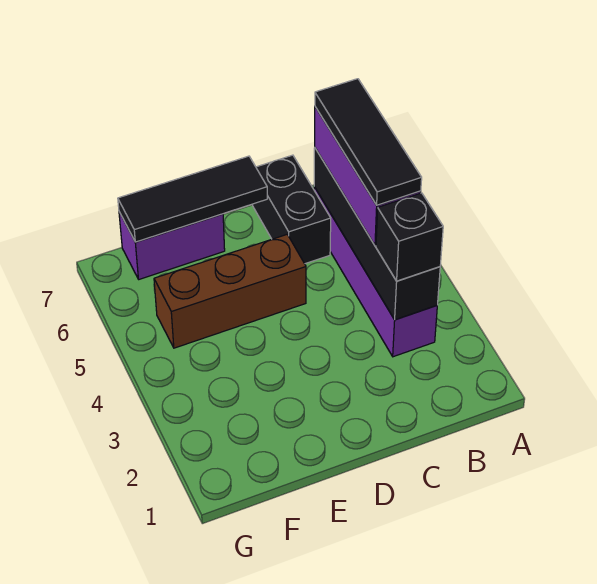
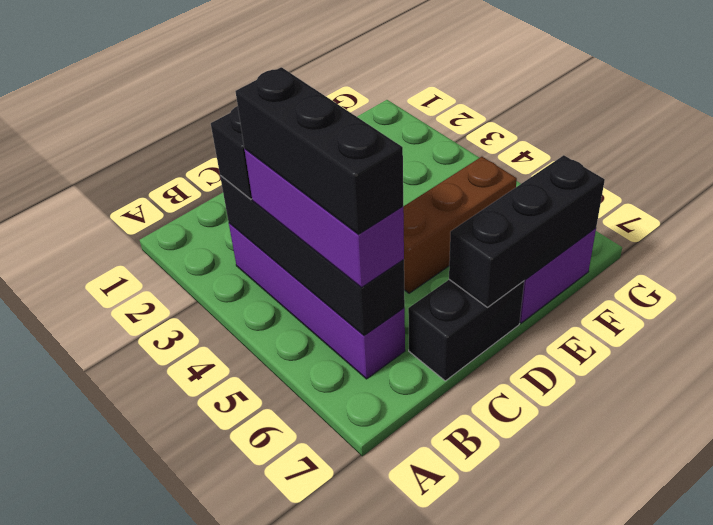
black 1x3 tile [315,79,422,205] -> black 1x3 brick [235,67,403,234]
black 1x2 brick [253,155,331,264] -> black 1x2 brick turned to [408,280,524,381]
black 1x3 tile [118,156,267,242] -> black 1x3 brick [449,155,605,307]

